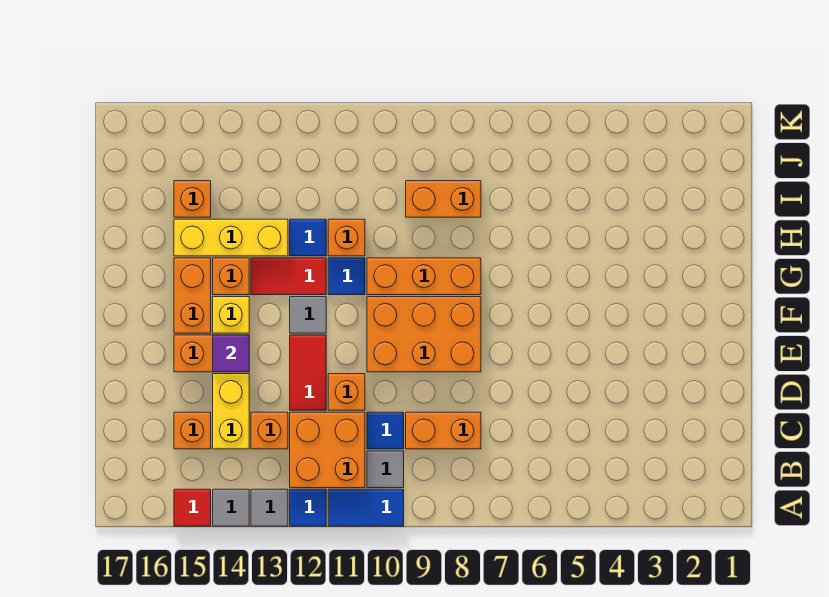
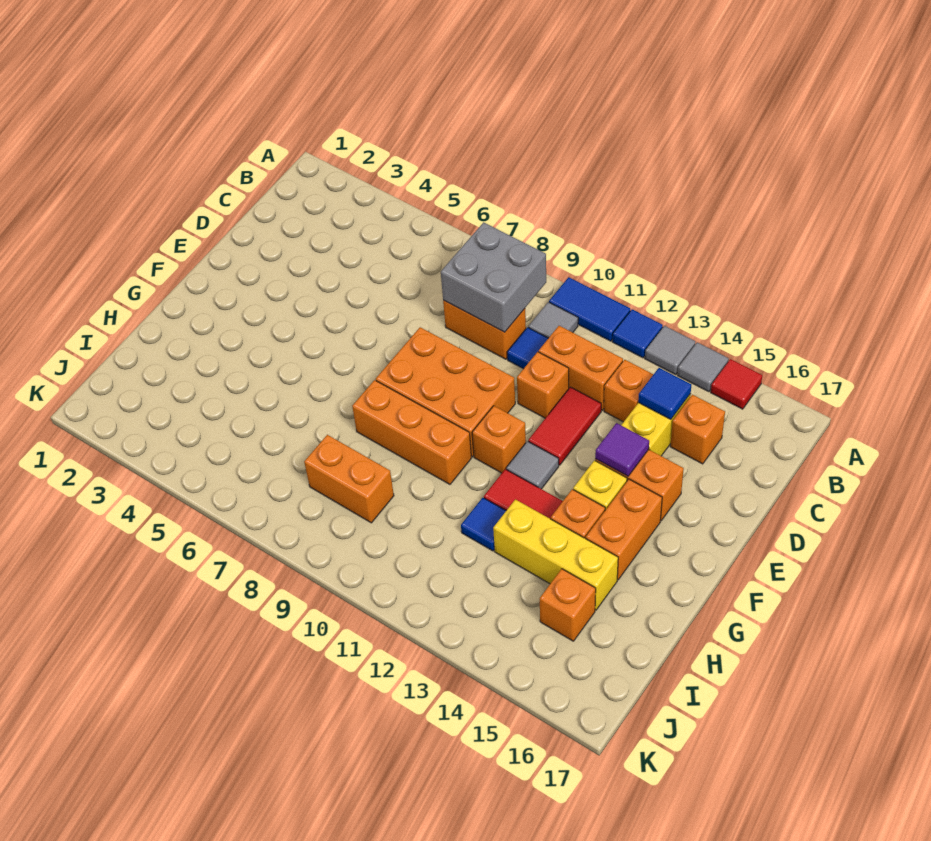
none -> grey 2x2 brick [441,222,546,332]
orange 2x2 brick [290,412,365,488] -> orange 1x2 brick [539,326,623,410]
blue 1x1 tile [328,258,365,295] -> blue 1x1 tile moved to [638,368,691,419]
orange 1x1 brick [328,219,365,256] -> orange 1x1 brick moved to [472,406,526,473]

